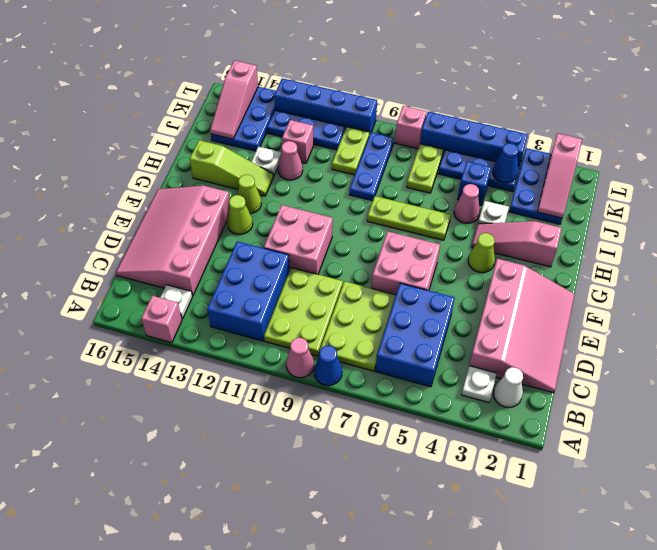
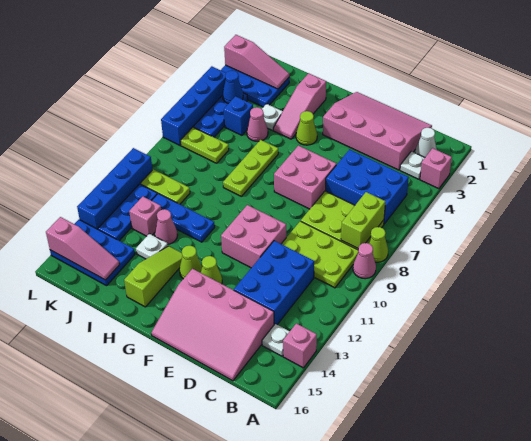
blue 1x1 cone [314,346,342,386] -> lime 1x1 cone [368,227,388,262]
none -> lime 1x2 brick [341,192,386,248]
blue 2x3 brick [207,241,290,341] -> blue 2x3 brick turned to [234,241,314,324]
blue 1x3 plate [349,132,394,201] -> blue 1x3 plate moved to [152,193,215,242]
pink 1x1 brick [395,106,427,149] -> pink 1x1 brick moved to [420,148,452,189]

